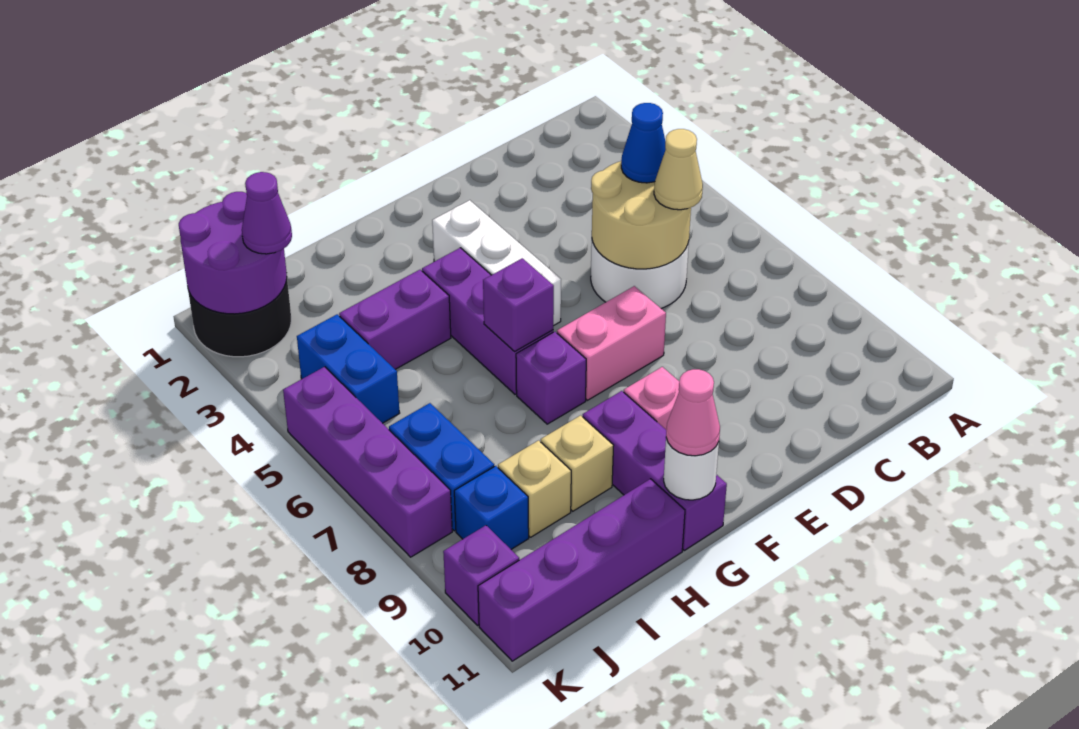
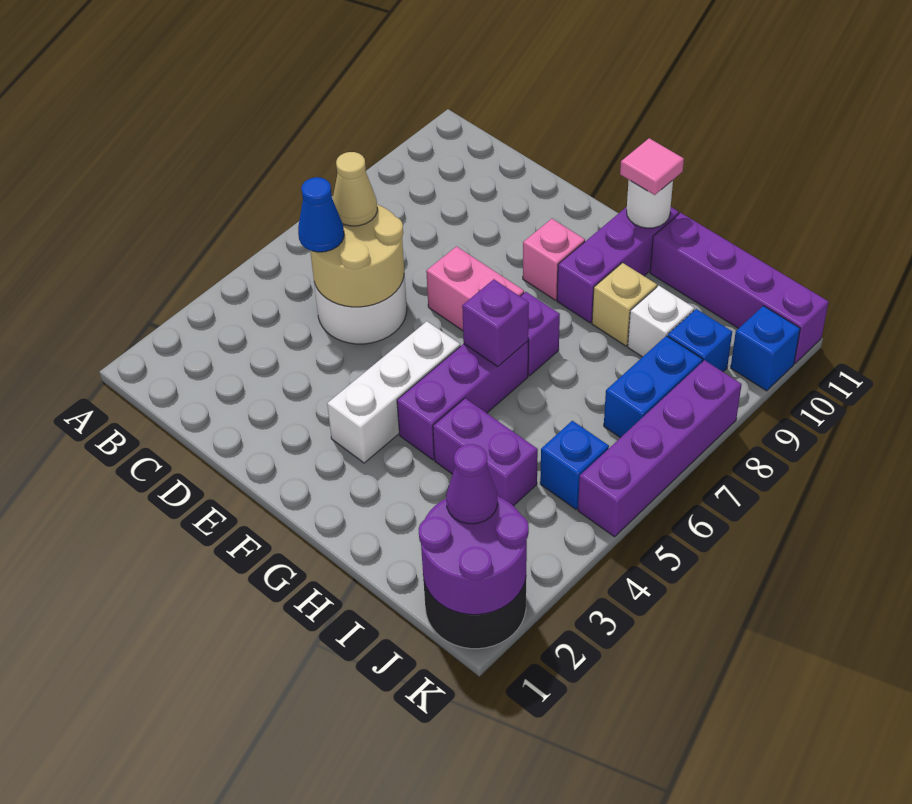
pink 1x1 cone [666,369,720,456] -> pink 1x1 tile [620,138,684,195]
tan 1x1 brick [498,440,571,537] -> white 1x1 brick [628,286,694,357]
blue 1x2 brick [297,314,400,423] -> blue 1x1 brick [540,421,609,509]
purple 1x1 brick [443,525,519,625] -> blue 1x1 brick [731,306,800,391]

